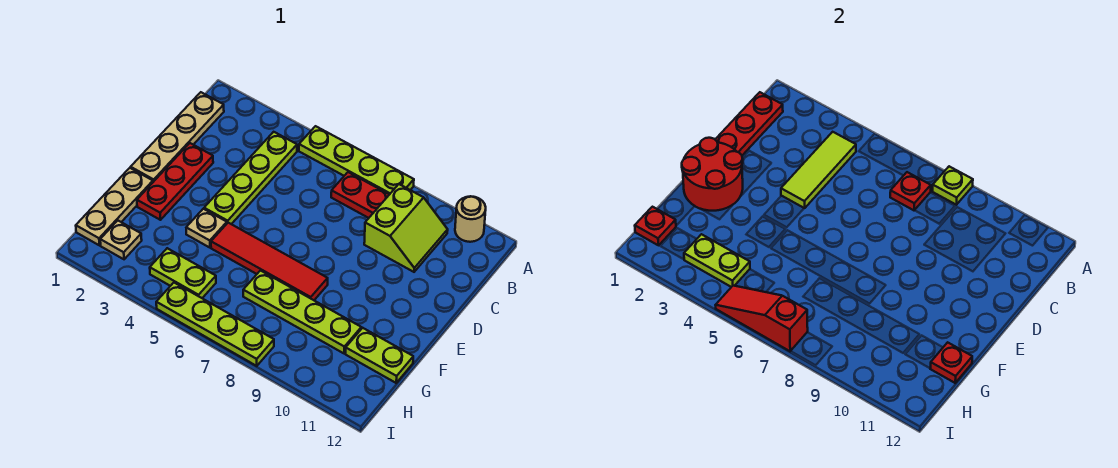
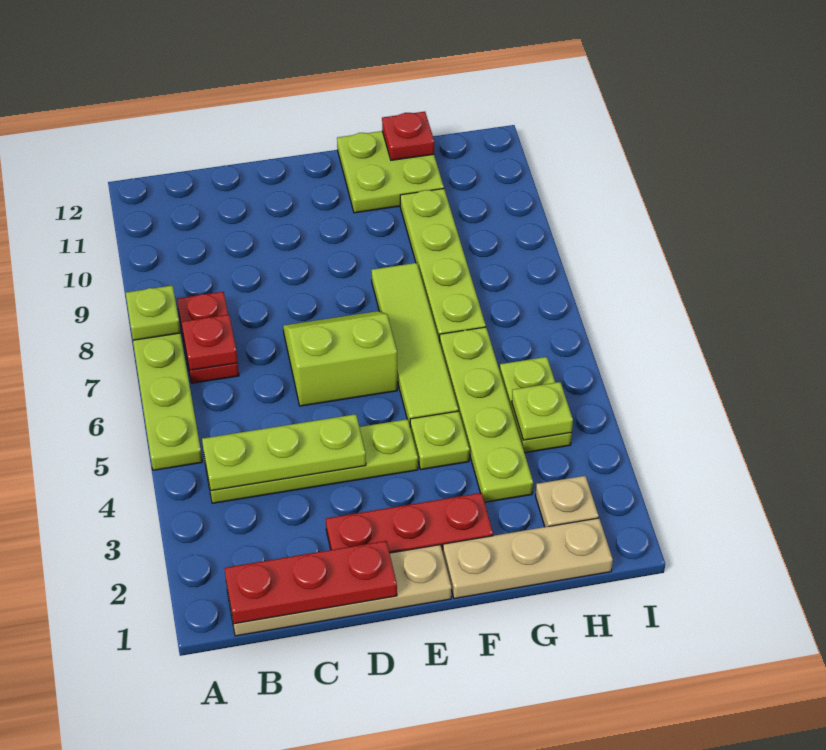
tan 1x1 round brick [455,196,486,242] -> none
lime 1x3 tile [781,132,856,208] -> lime 1x3 plate [202,414,366,491]
lime 2x2 slope [364,184,448,272] -> lime 2x2 slope moved to [283,311,397,406]
red 2x2 round brick [682,138,743,211] -> none
tan 1x1 plate [186,209,227,248] -> lime 1x1 plate [410,411,470,470]
red 1x4 tile [211,223,328,300] -> lime 1x4 tile [372,263,458,425]
lime 1x2 plate [346,328,413,383] -> lime 2x2 plate [337,131,444,213]
red 1x1 plate [635,207,676,245] -> none
lime 1x2 plate [684,234,750,287] -> lime 1x1 plate [512,382,573,440]
lime 1x4 plate [156,283,274,366] -> lime 1x4 plate moved to [440,327,533,502]
red 1x3 slope [716,286,808,351] -> none

